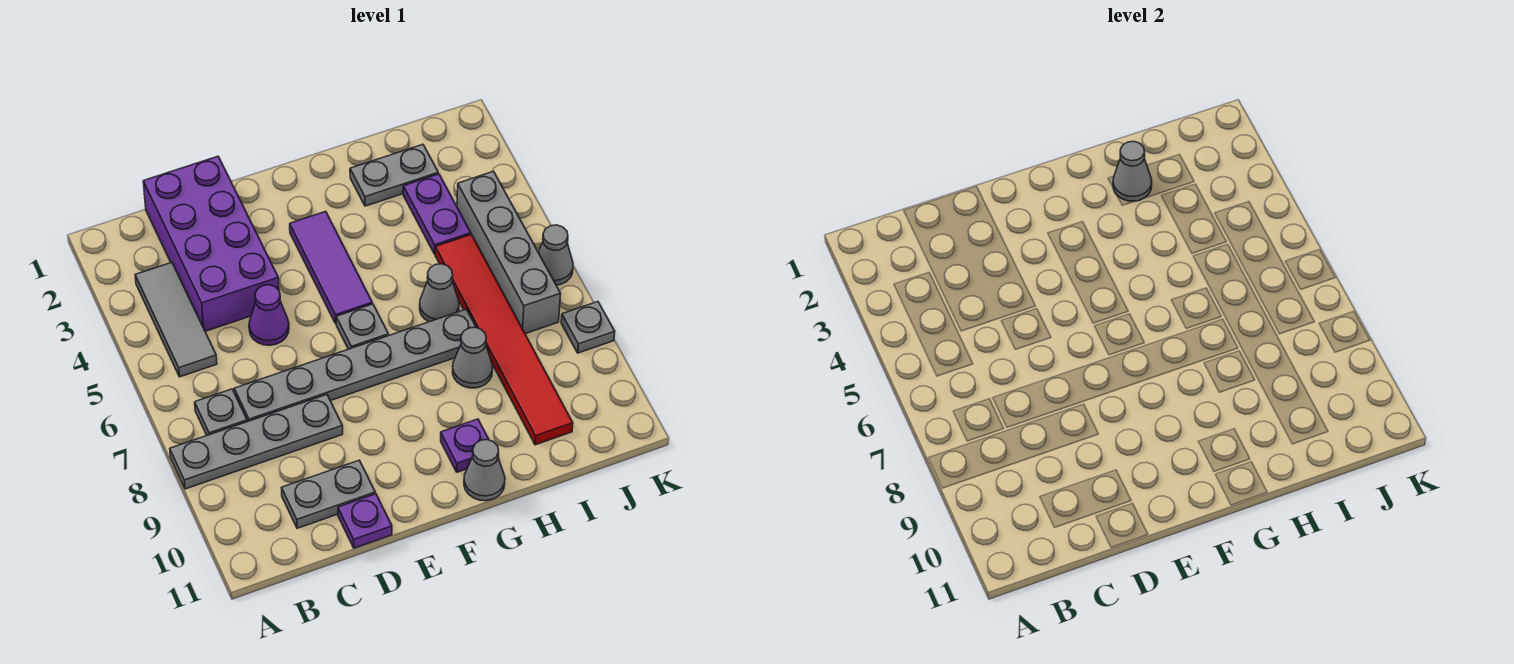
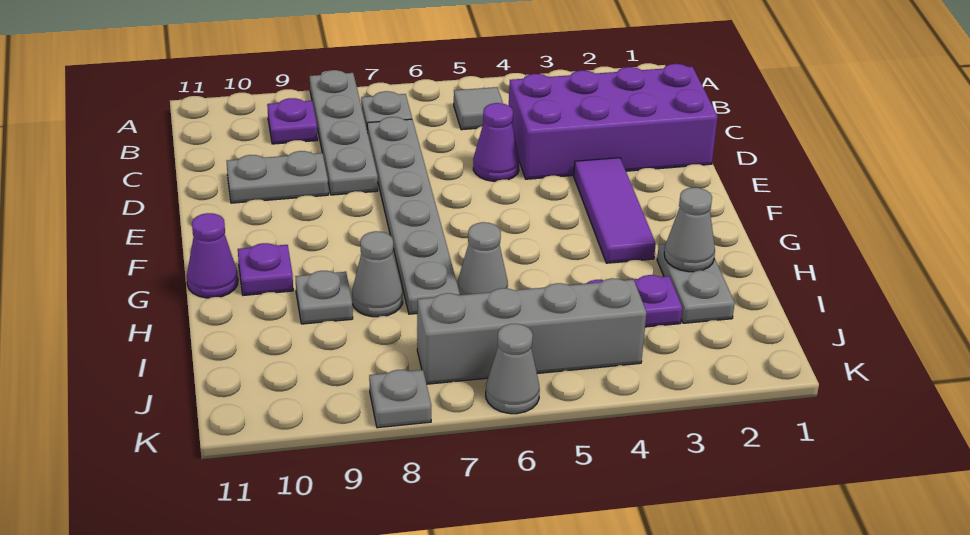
grey 1x3 tile [135,262,217,377] -> grey 1x1 tile [454,87,503,130]
grey 1x2 plate [282,460,375,528] -> grey 1x2 plate turned to [227,151,328,203]
purple 1x1 plate [338,494,392,548] -> purple 1x1 plate moved to [267,98,318,144]
purple 1x3 tile [290,211,372,323] -> purple 1x3 tile turned to [574,158,656,263]
grey 1x1 plate [336,304,388,349] -> grey 1x1 plate moved to [295,271,353,324]
grey 1x1 cone [464,440,505,501] -> purple 1x1 cone [187,213,238,298]
red 1x6 tile [435,234,573,445] -> none

